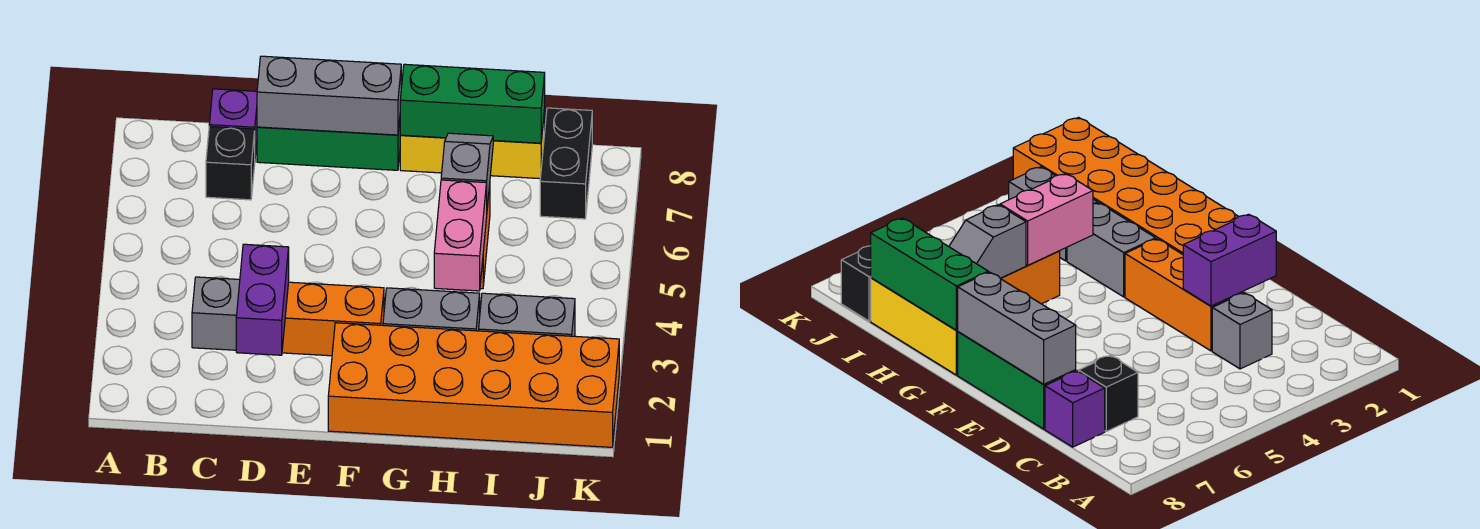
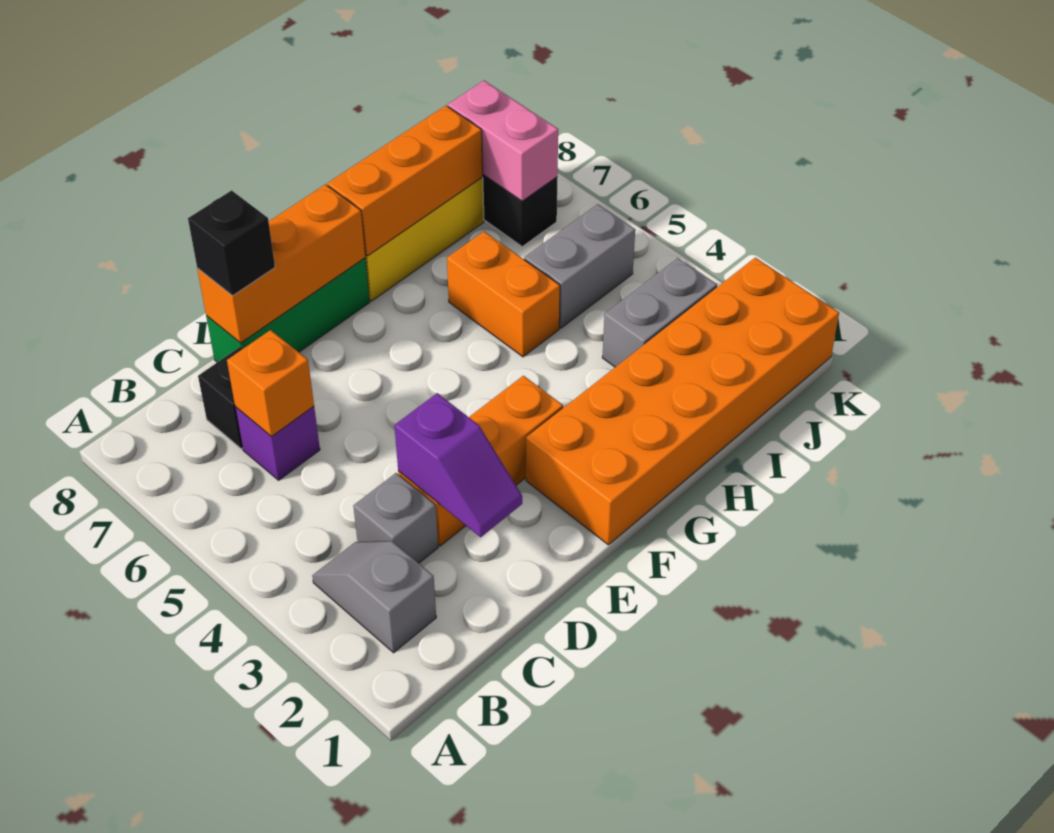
none -> orange 1x1 brick [227,330,314,436]
purple 1x1 brick [209,89,257,155] -> purple 1x1 brick moved to [235,406,320,480]
purple 1x2 brick [236,244,289,355] -> purple 1x2 slope [394,393,522,537]
grey 1x3 brick [257,56,401,135] -> orange 1x3 brick [197,184,365,343]
none -> black 1x1 brick [188,190,275,296]
grey 1x2 brick [383,288,480,331] -> grey 1x2 brick moved to [524,204,635,328]
green 1x3 brick [400,64,545,143] -> orange 1x3 brick [328,106,483,256]
pink 1x2 brick [434,180,487,291] -> pink 1x2 brick moved to [448,81,558,201]
grey 1x2 slope [441,133,493,207] -> grey 1x2 slope moved to [312,541,436,653]

